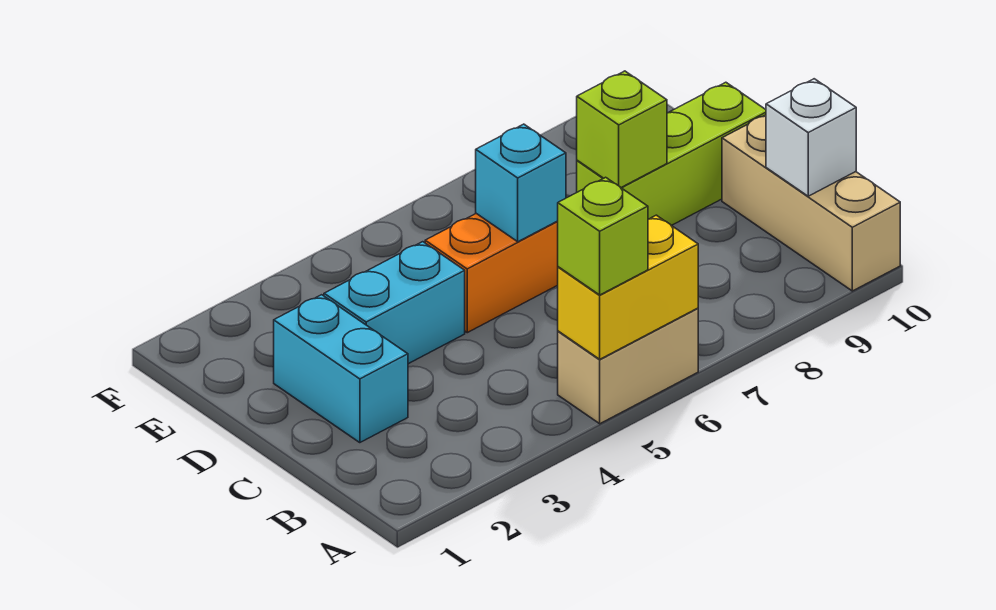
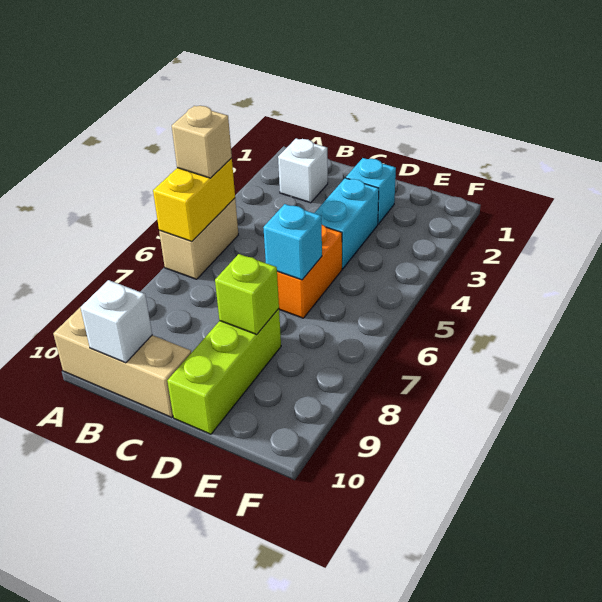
lime 1x1 brick [558,177,648,295] -> tan 1x1 brick [172,106,232,178]
none -> white 1x1 brick [278,138,328,203]
cyan 1x2 brick [274,295,408,443] -> cyan 1x1 brick [346,158,396,224]

